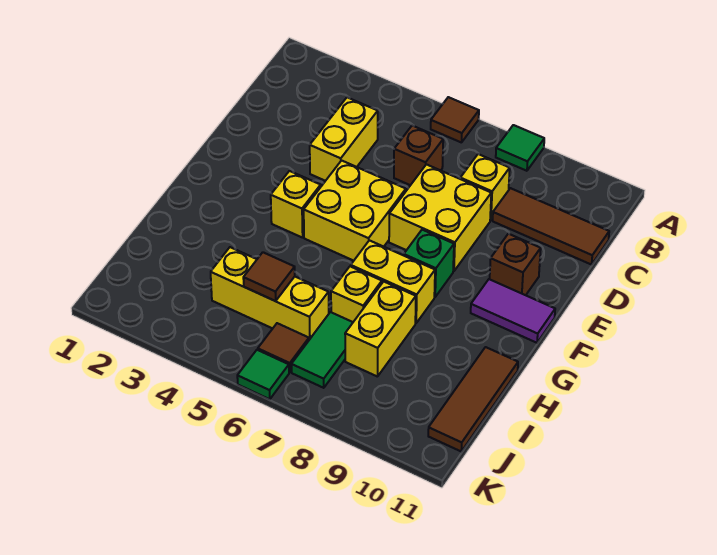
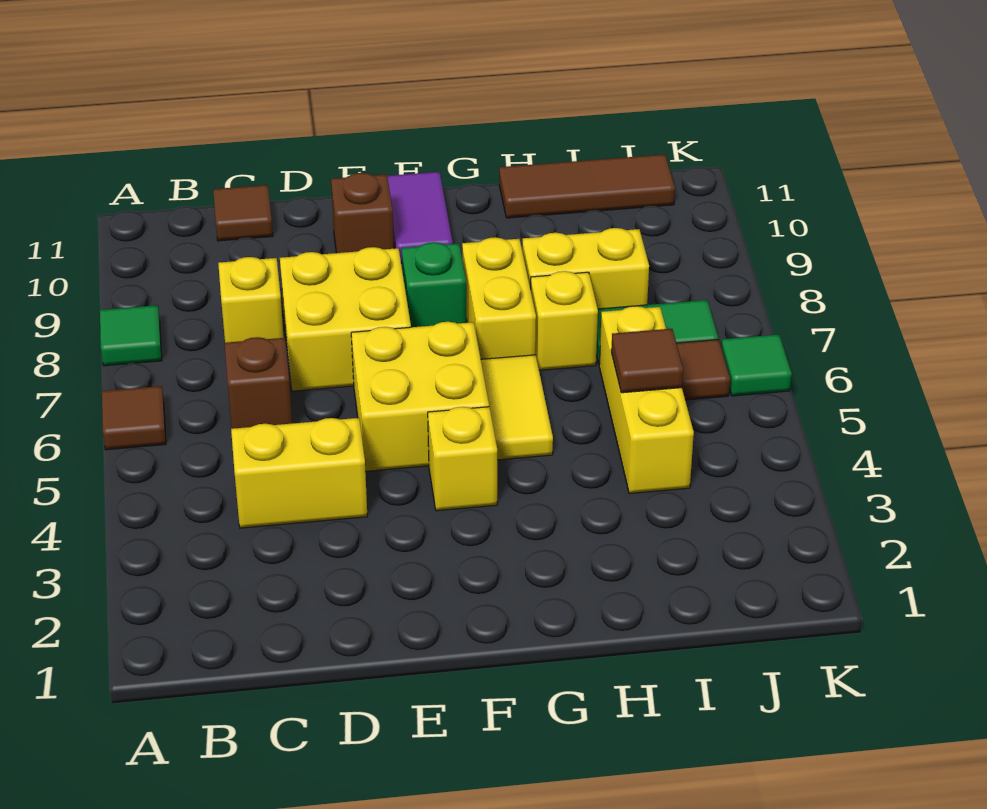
brown 1x3 tile [493,188,609,265] -> brown 1x1 tile [213,185,273,241]
none -> yellow 1x2 tile [481,355,553,460]

